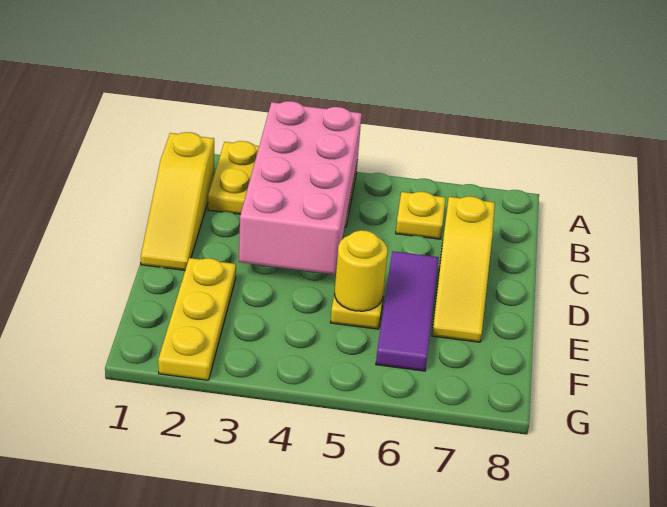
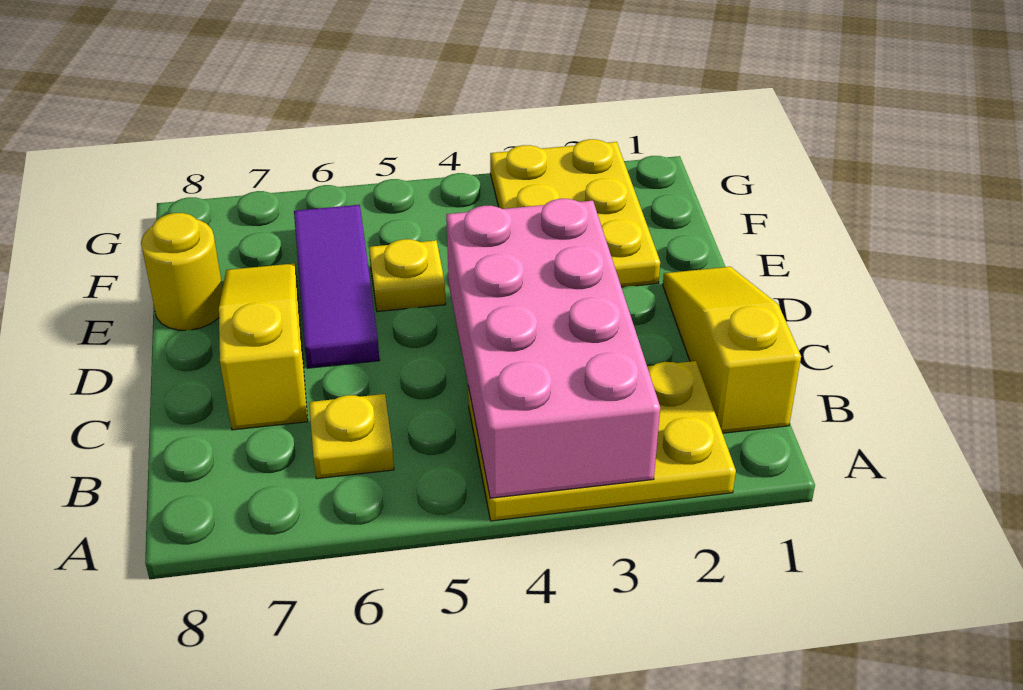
yellow 1x3 plate [158,258,236,380] -> yellow 2x3 plate [490,139,660,287]
yellow 1x1 round brick [335,230,388,311] -> yellow 1x1 round brick moved to [141,213,223,330]

